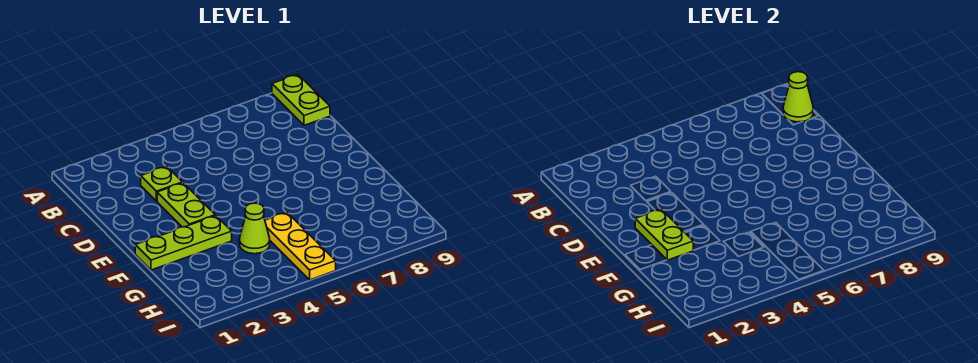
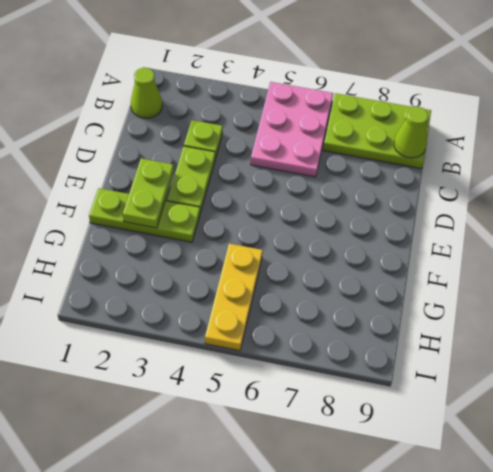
none -> pink 2x3 plate [251,82,333,177]
lime 1x2 plate [272,74,330,125] -> lime 2x3 plate [323,93,431,169]
lime 1x1 cone [239,203,270,254] -> lime 1x1 cone moved to [131,68,162,118]

